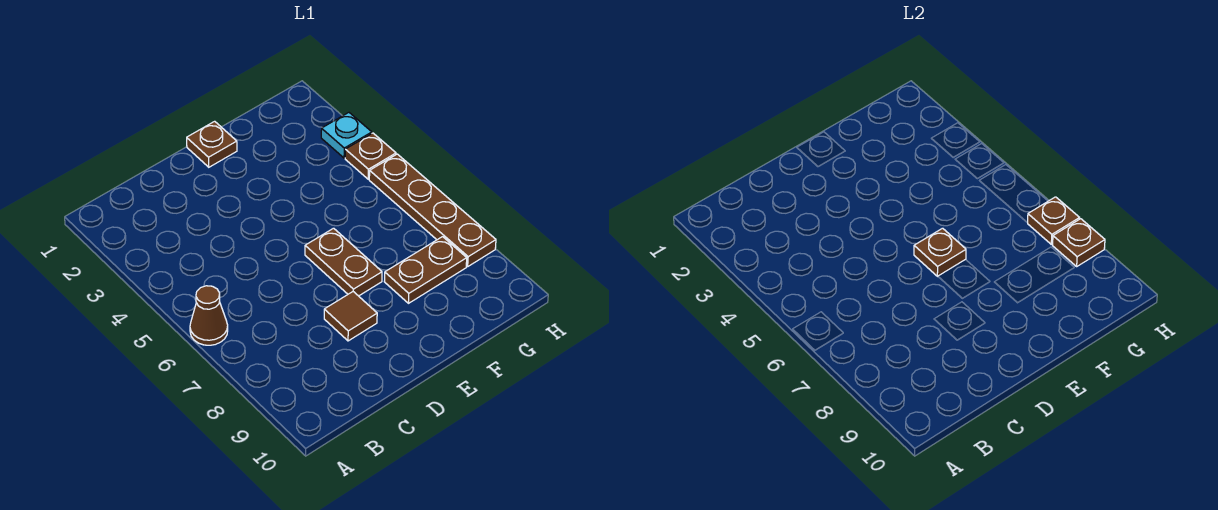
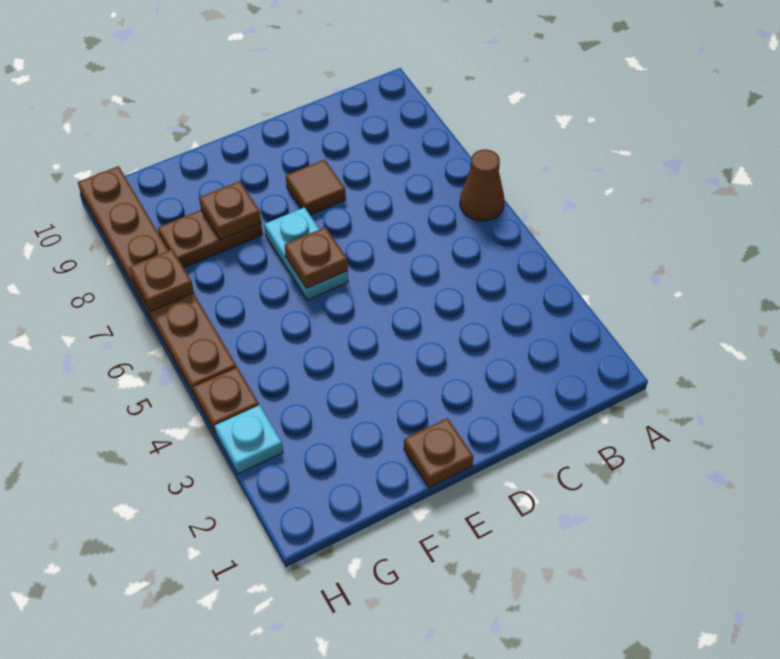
brown 1x2 plate [305,228,382,296] -> cyan 1x2 plate [264,207,348,300]
brown 1x4 plate [369,154,496,266] -> brown 1x6 plate [78,166,237,396]
brown 1x1 plate [1053,219,1105,266] -> brown 1x1 plate moved to [199,181,261,240]

